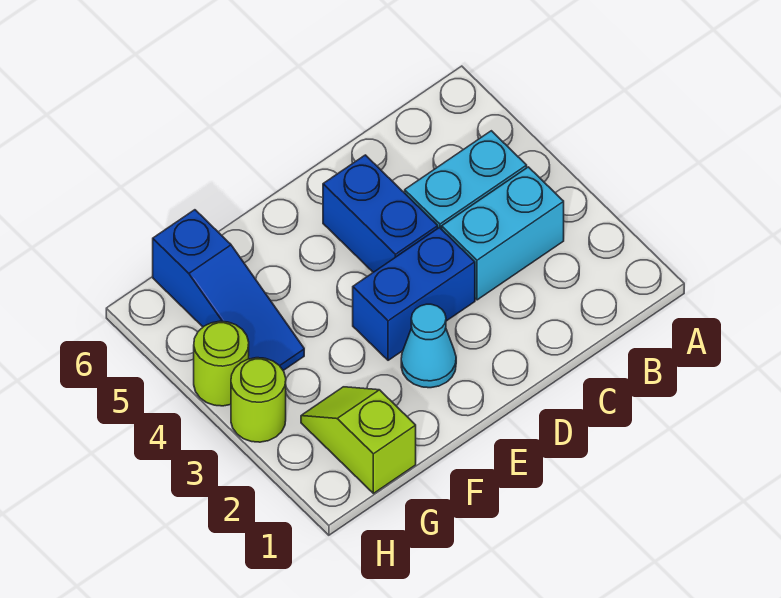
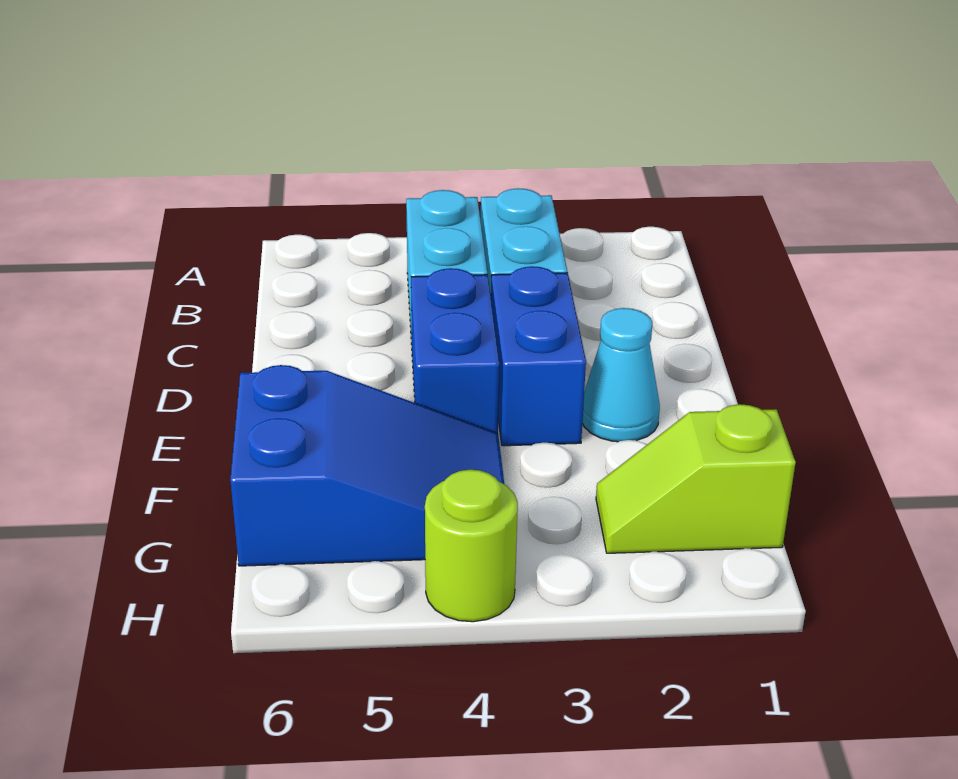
blue 1x2 brick [323,155,438,272] -> blue 1x2 brick turned to [411,268,499,433]
blue 1x3 slope [153,210,304,370] -> blue 2x3 slope [230,365,504,566]
lime 1x1 round brick [231,358,286,442] -> none

